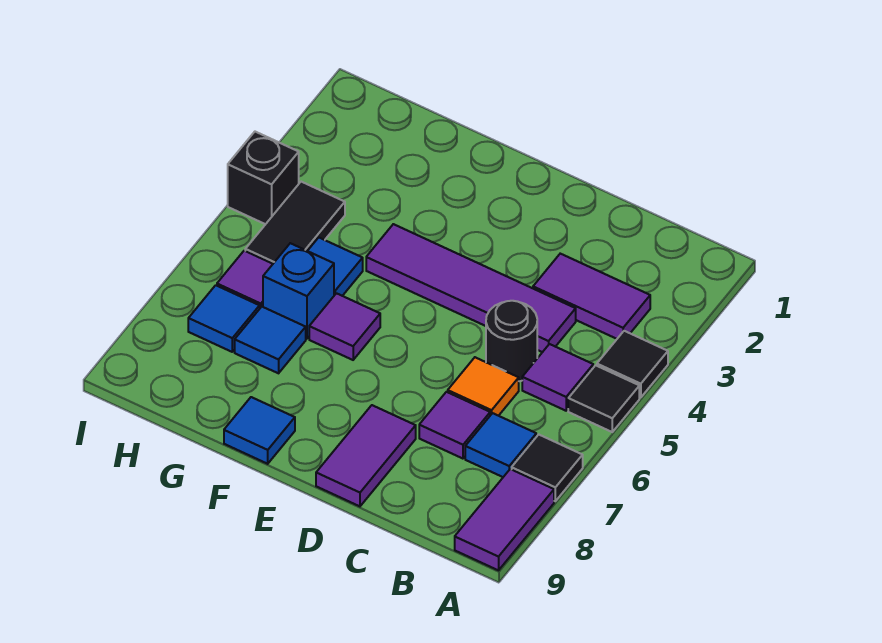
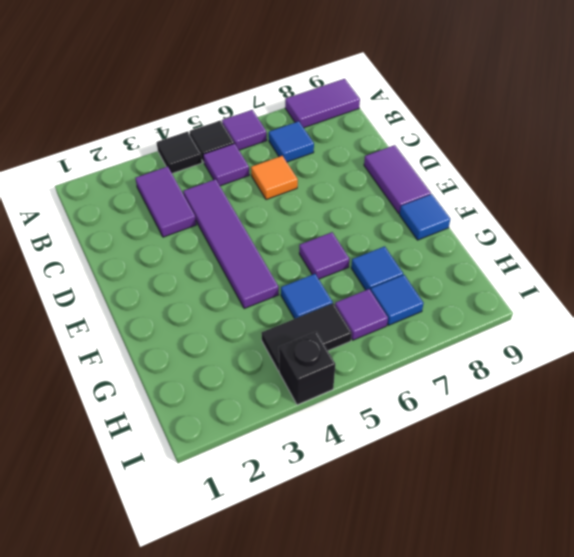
black 1x1 tile [512,435,583,501] -> none
black 1x1 round brick [486,301,537,381] -> none
purple 1x1 tile [419,392,490,459] -> purple 1x1 tile moved to [222,110,267,150]
purple 1x2 tile [316,405,416,506] -> purple 1x2 tile turned to [364,145,431,214]
blue 1x1 brick [263,243,334,339] -> none

